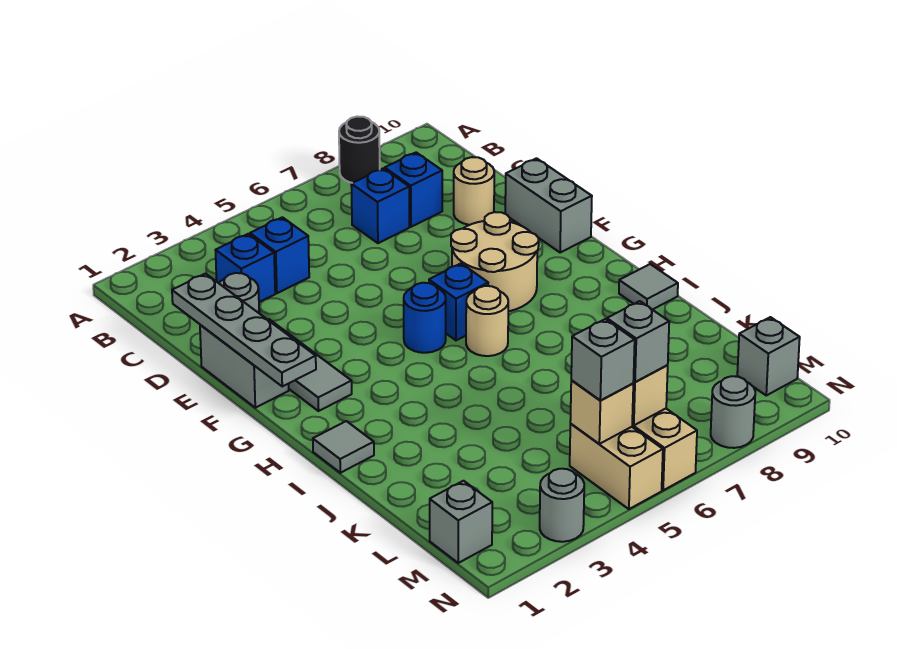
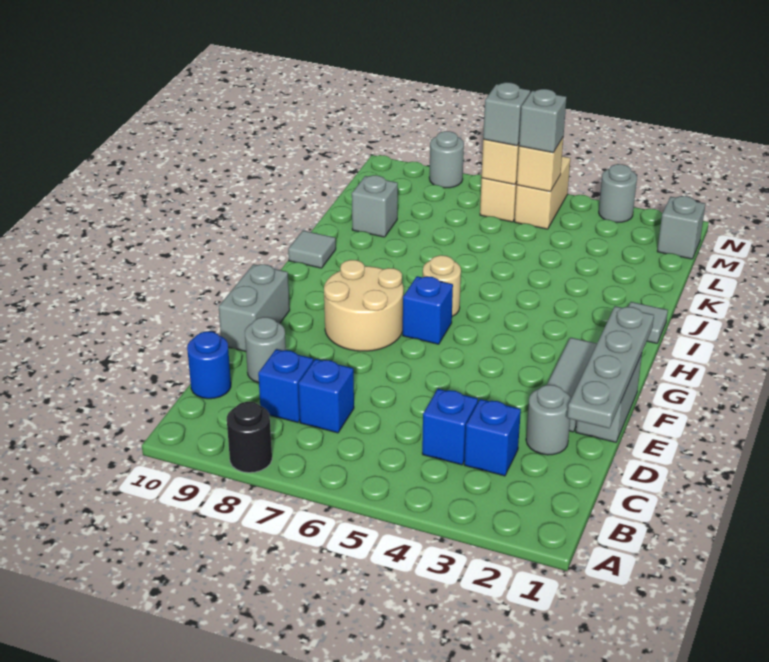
tan 1x1 round brick [454,157,494,225] -> grey 1x1 round brick [245,317,286,383]
blue 1x1 round brick [404,283,446,353] -> blue 1x1 round brick moved to [187,331,231,399]
grey 1x1 brick [737,317,800,395] -> grey 1x1 brick moved to [352,175,398,237]

